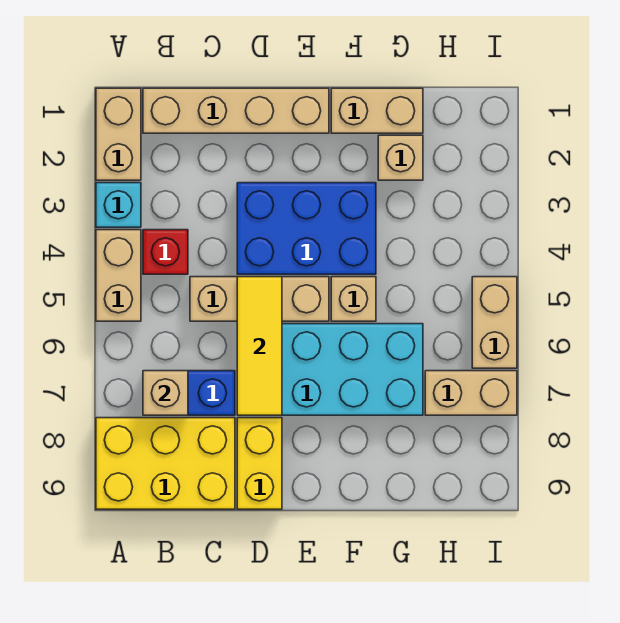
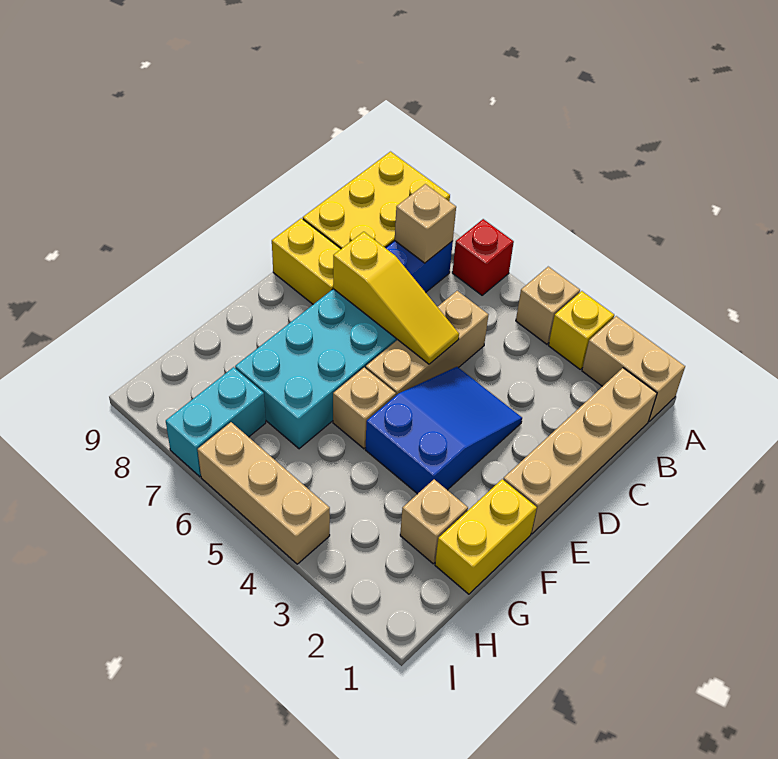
cyan 1x1 brick [96,183,141,227] -> yellow 1x1 brick [549,291,614,369]
tan 1x2 brick [96,230,141,321] -> tan 1x1 brick [516,267,580,344]
red 1x1 brick [143,230,188,274] -> red 1x1 brick moved to [452,219,514,295]
blue 2x3 brick [237,183,376,274] -> blue 2x3 slope [365,367,522,494]
yellow 1x3 tile [237,277,282,415] -> yellow 1x3 slope [333,232,459,364]
tan 1x2 brick [331,88,423,133] -> yellow 1x2 brick [435,479,537,594]
tan 1x2 brick [425,371,517,415] -> cyan 1x2 brick [166,367,266,477]
tan 1x2 brick [472,277,517,368] -> tan 1x3 brick [198,422,330,564]

